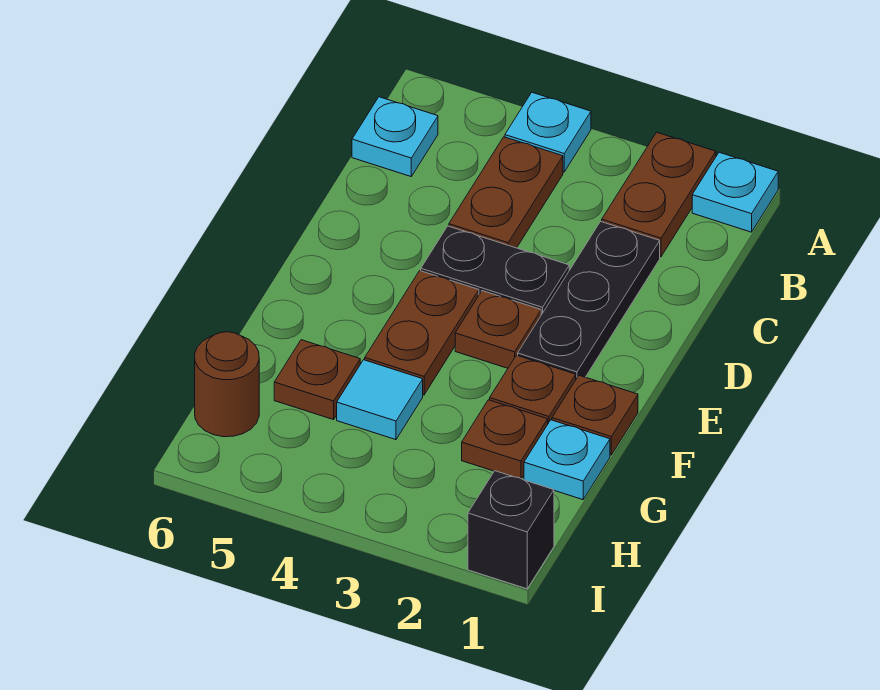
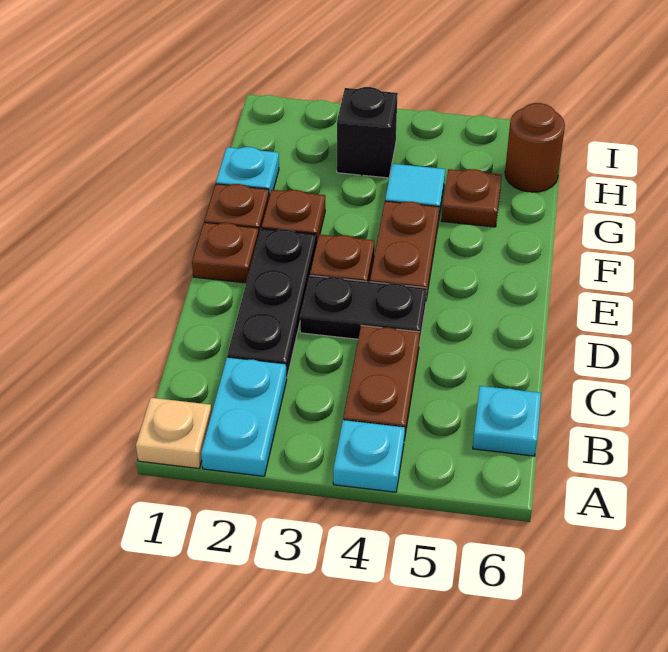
cyan 1x1 plate [692,152,778,232] -> tan 1x1 plate [136,398,212,469]
brown 1x2 plate [602,132,716,257] -> cyan 1x2 plate [201,357,287,476]
brown 1x1 plate [462,400,548,479] -> brown 1x1 plate moved to [192,222,259,283]
black 1x1 brick [468,471,554,589] -> black 1x1 brick moved to [337,87,398,178]

